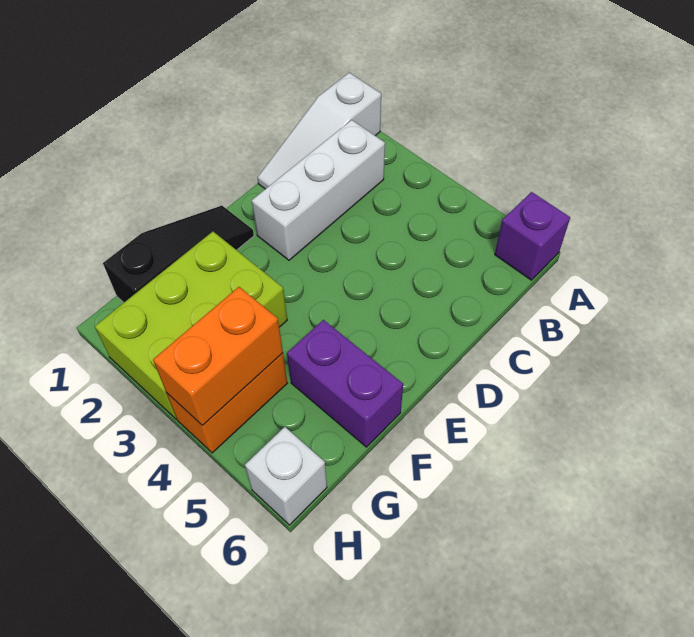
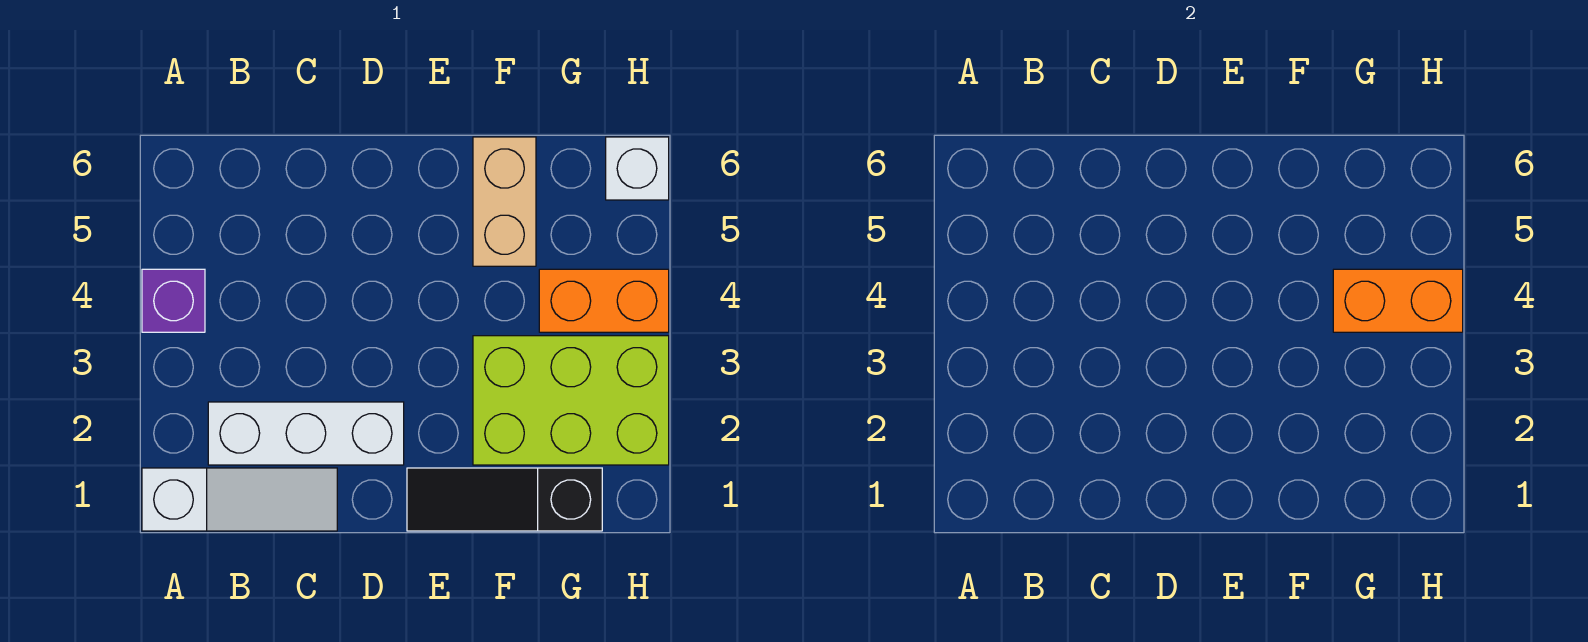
purple 1x1 brick [495,192,570,280] -> purple 1x1 brick moved to [142,269,205,332]
purple 1x2 brick [287,320,403,447] -> tan 1x2 brick [473,137,536,266]

